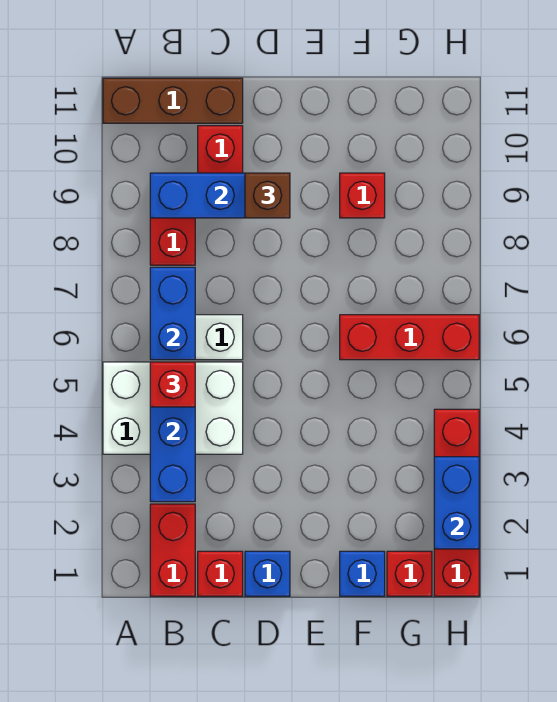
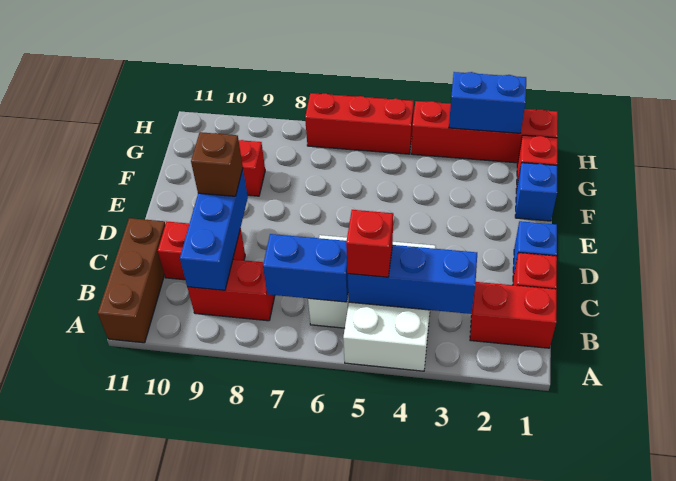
red 1x3 brick [340,315,479,360] -> red 1x3 brick turned to [305,93,414,154]

